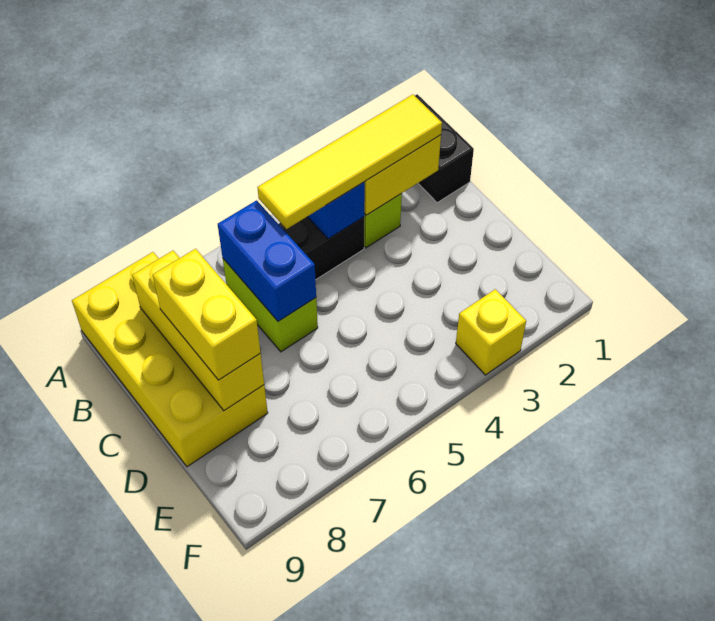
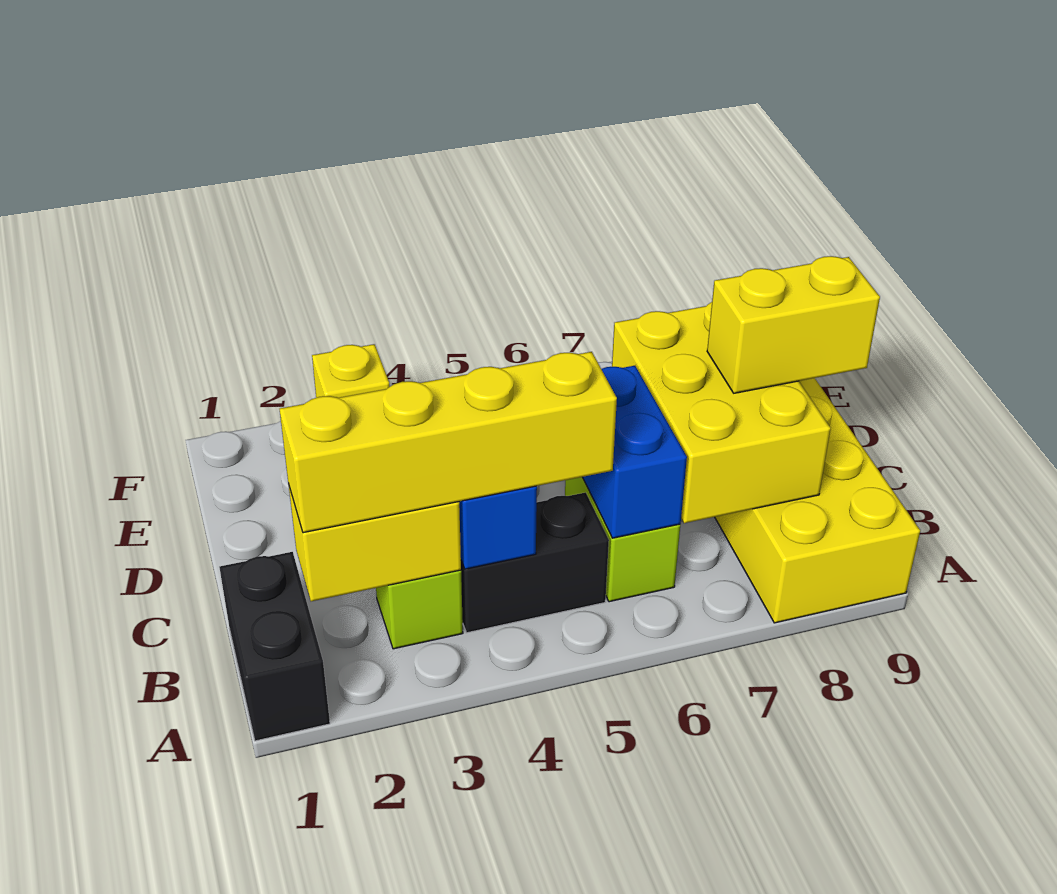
yellow 1x4 tile [257,95,442,229] -> yellow 1x4 brick [280,352,617,533]
yellow 1x3 brick [132,251,264,411] -> yellow 2x3 brick [612,302,831,523]
yellow 1x2 brick [153,249,261,380] -> yellow 1x2 brick turned to [707,256,880,393]

